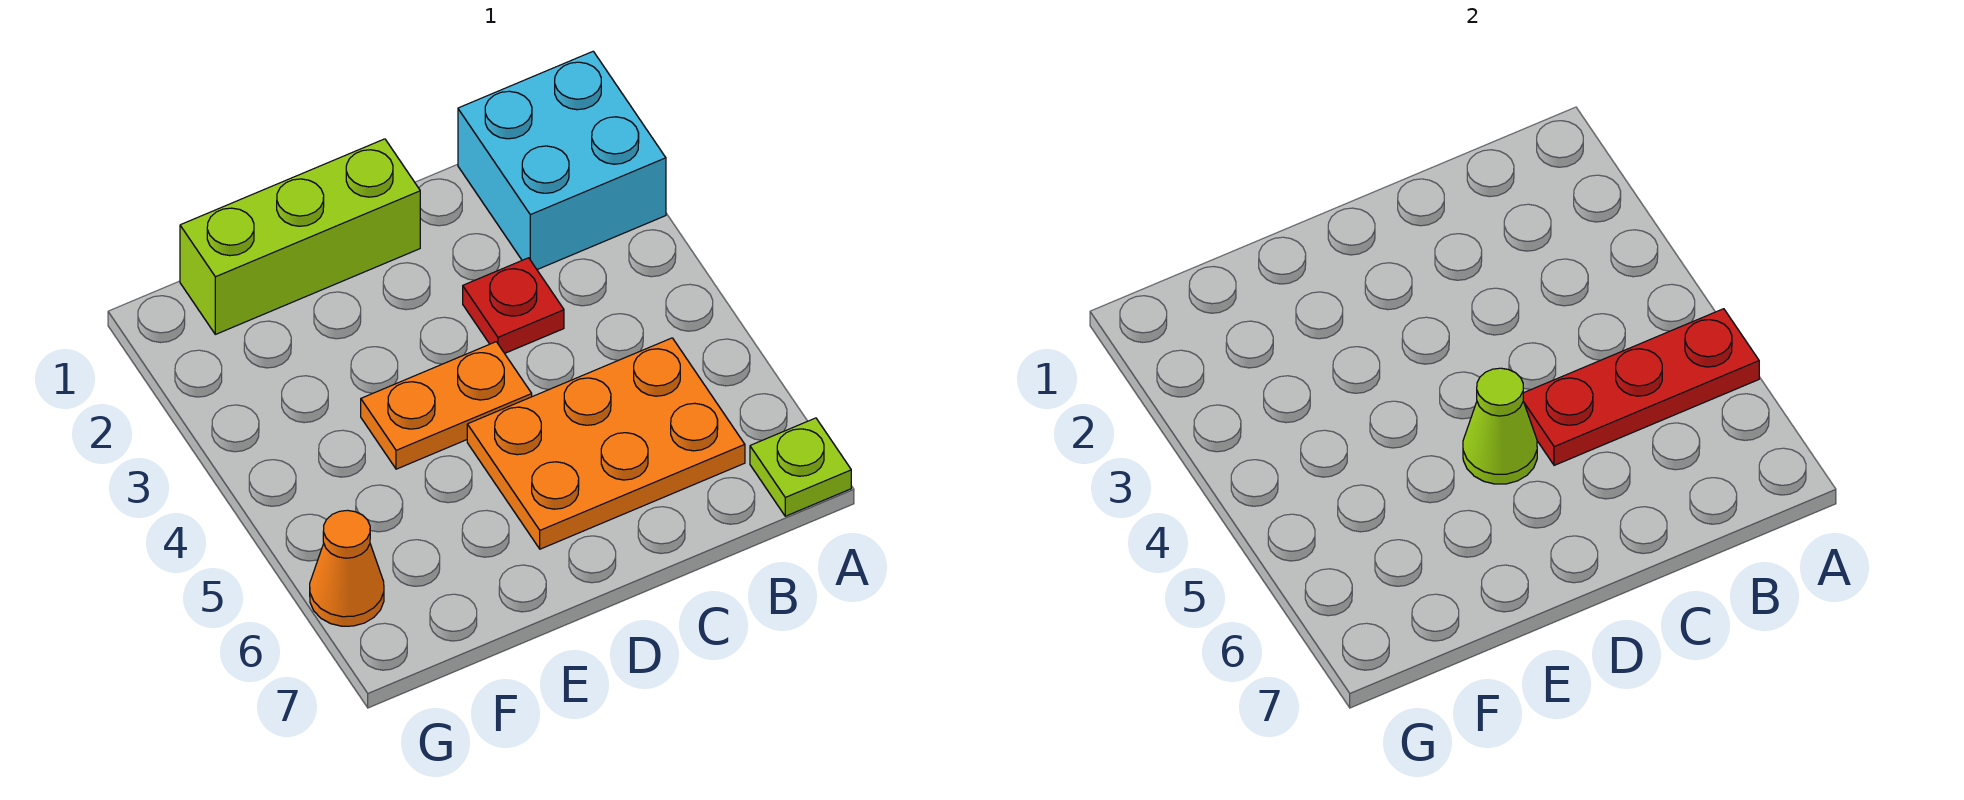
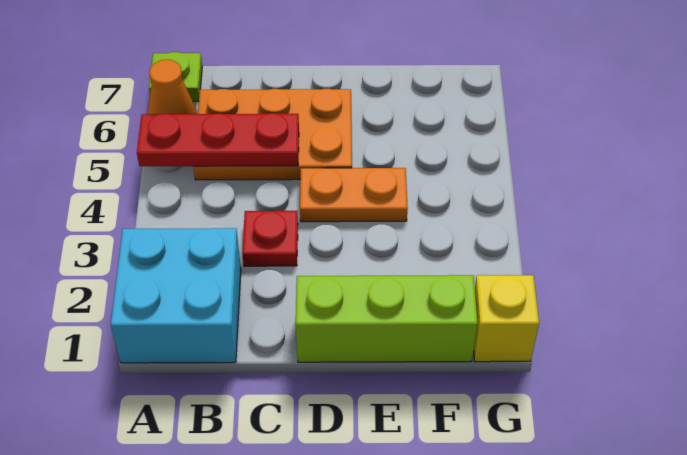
lime 1x1 cone [1463,368,1537,484] -> none
none -> yellow 1x1 brick [474,275,539,362]
orange 1x1 cone [310,510,384,626] -> orange 1x1 cone moved to [148,60,197,114]

